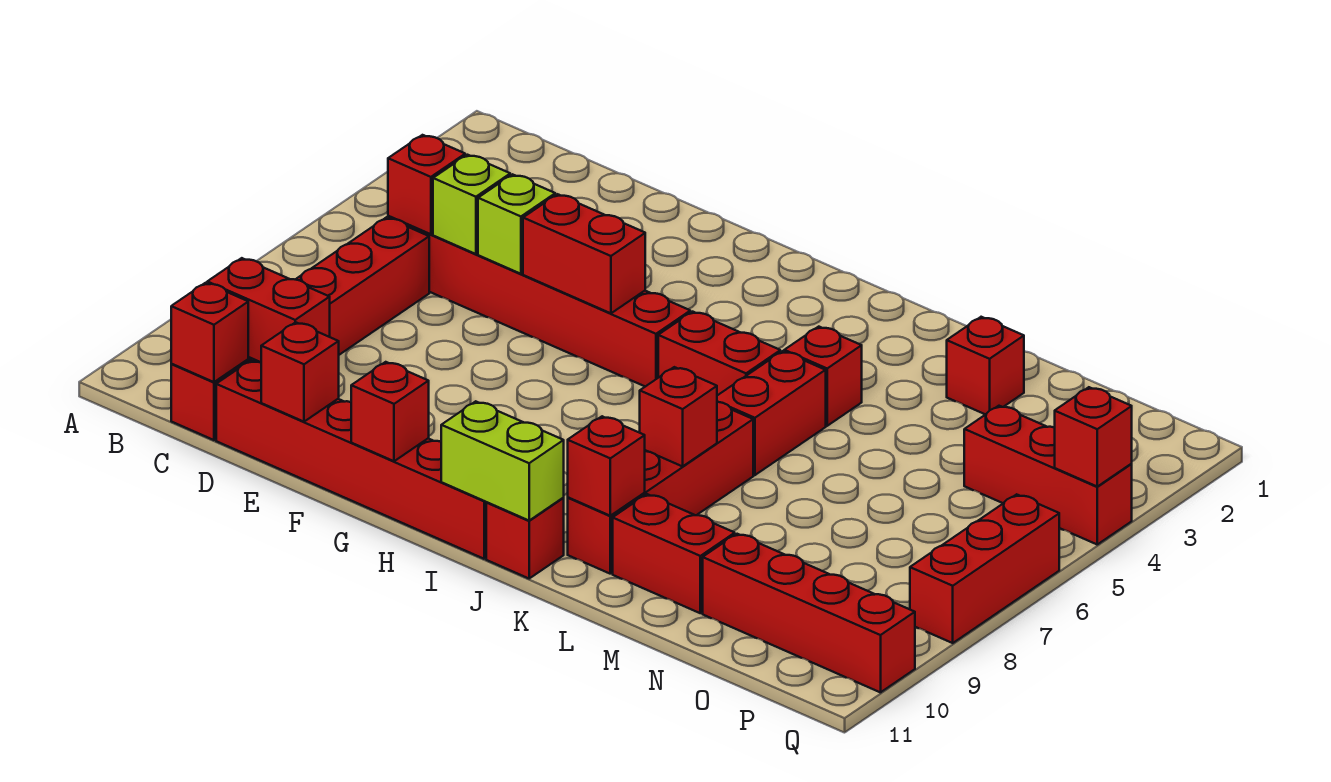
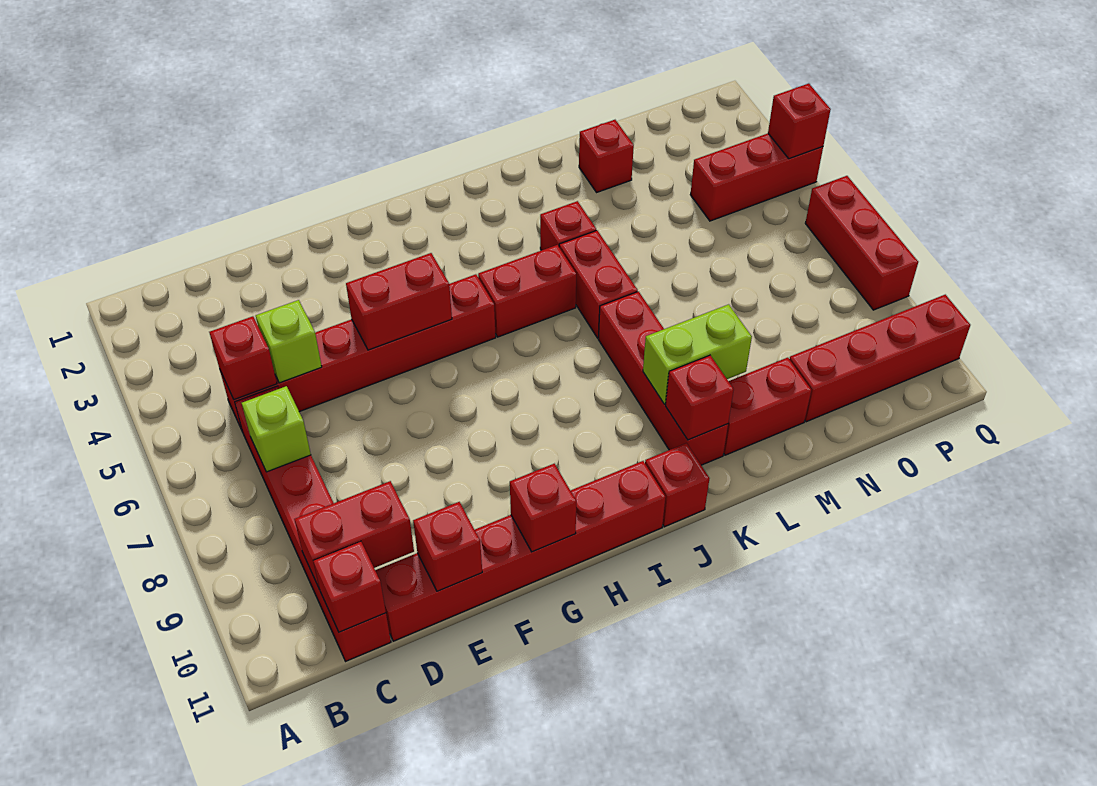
lime 1x1 brick [478,174,555,274] -> lime 1x1 brick moved to [242,386,311,472]
lime 1x2 brick [441,401,564,520] -> lime 1x2 brick moved to [643,304,752,404]
red 1x1 brick [640,367,717,466] -> none

